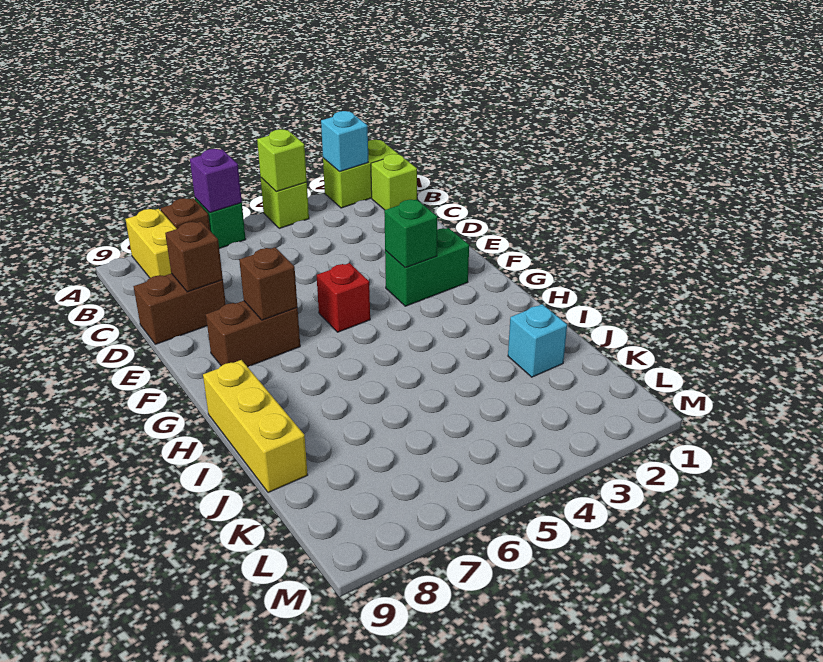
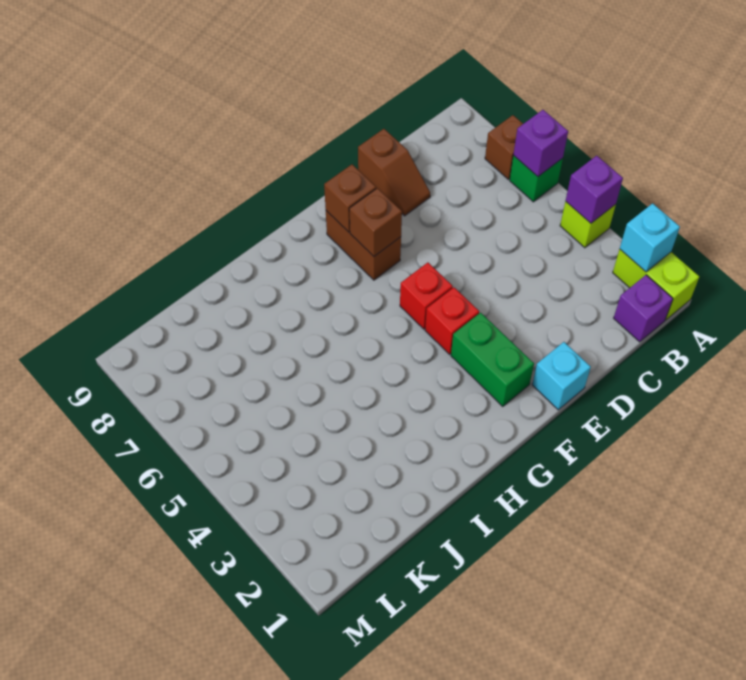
lime 1x1 brick [257,129,307,192] -> purple 1x1 brick [566,156,623,223]
yellow 1x2 brick [125,209,177,278] -> none
lime 1x1 brick [371,154,417,210] -> purple 1x1 brick [614,275,673,342]
brown 1x2 brick [134,273,226,344] -> brown 1x2 slope [358,129,430,216]
brown 1x1 brick [165,222,223,292] -> brown 1x1 brick moved to [324,164,376,232]
green 1x1 brick [384,199,438,268] -> none
none -> red 1x1 brick [425,287,479,354]
yellow 1x3 brick [203,360,308,493] -> none
cyan 1x1 brick [508,304,567,377] -> cyan 1x1 brick moved to [532,342,591,410]

